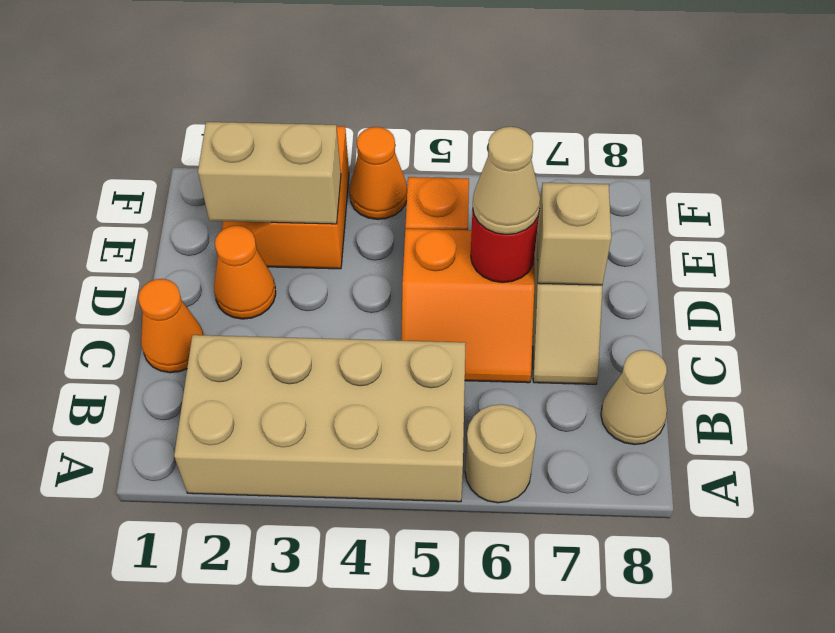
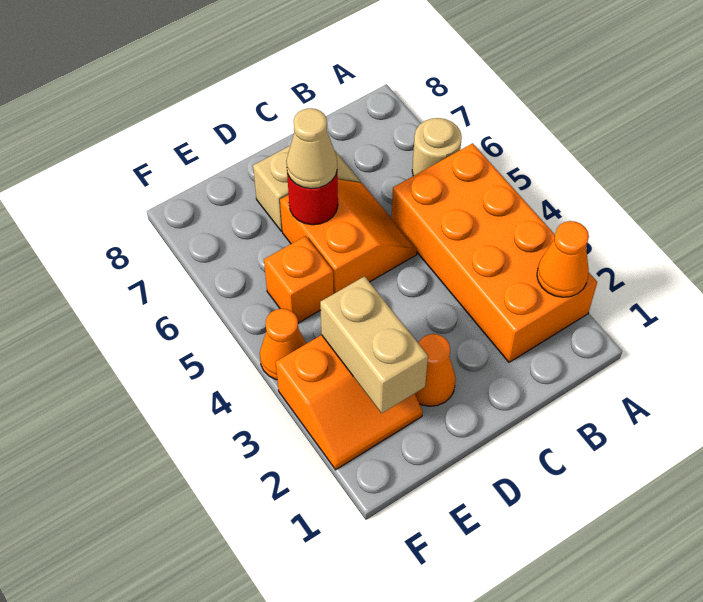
tan 2x4 brick [174,335,466,502] -> orange 2x4 brick [392,143,597,362]
tan 1x1 cone [601,350,667,445] -> none
orange 1x1 cone [138,279,204,373] -> orange 1x1 cone moved to [537,221,589,297]
tan 1x1 brick [537,183,611,285] -> none

